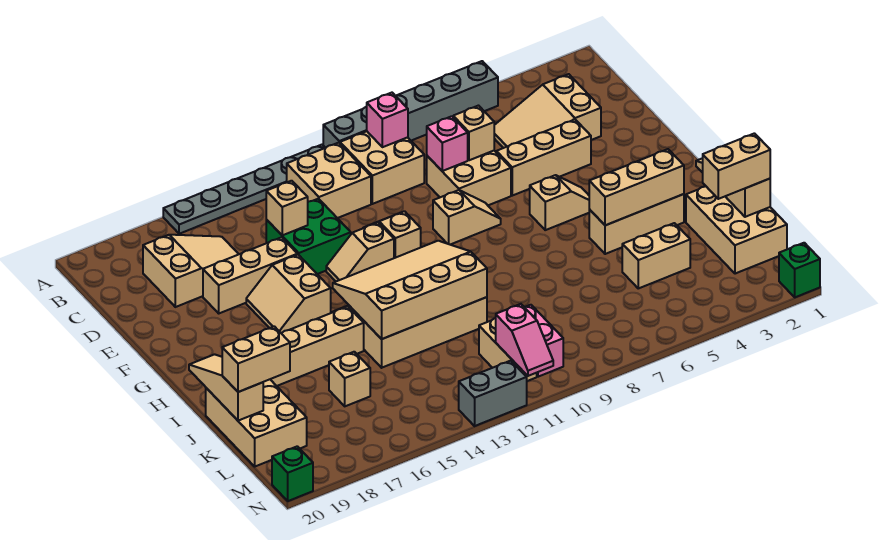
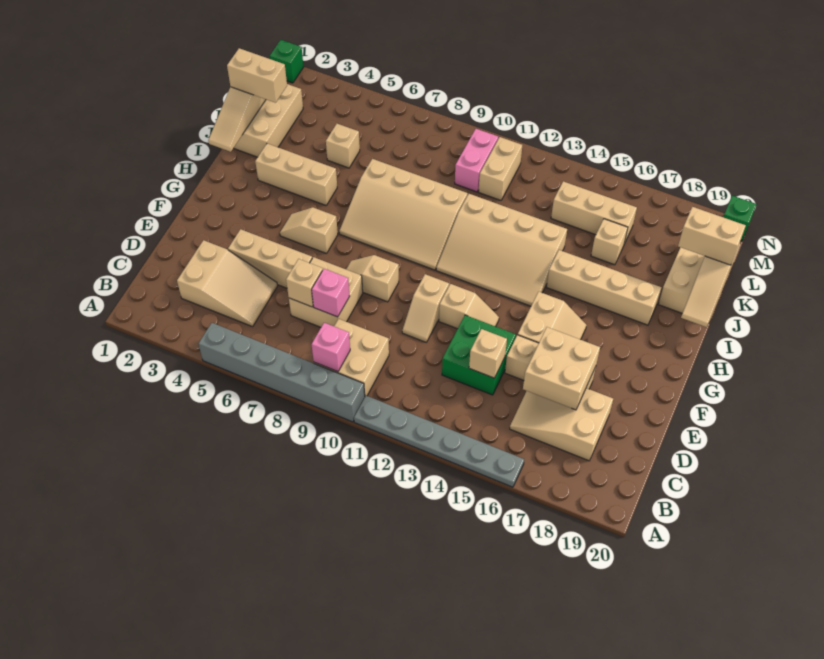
tan 2x2 brick [287,143,371,218] -> tan 2x2 brick moved to [523,327,600,410]
tan 3x4 slope [333,241,487,339] -> tan 3x4 slope moved to [339,159,468,270]
tan 1x3 brick [589,149,684,225] -> tan 1x3 brick moved to [551,181,637,244]
tan 1x2 brick [622,223,690,288] -> tan 1x1 brick [326,124,360,168]
pink 1x2 slope [496,304,553,376] -> none
grey 1x2 brick [459,361,527,426] -> none

